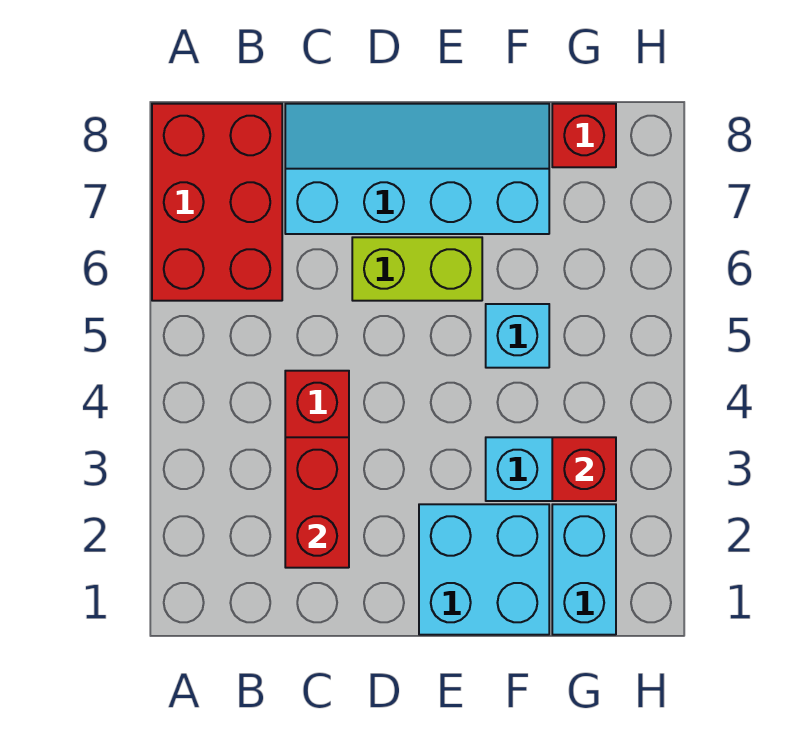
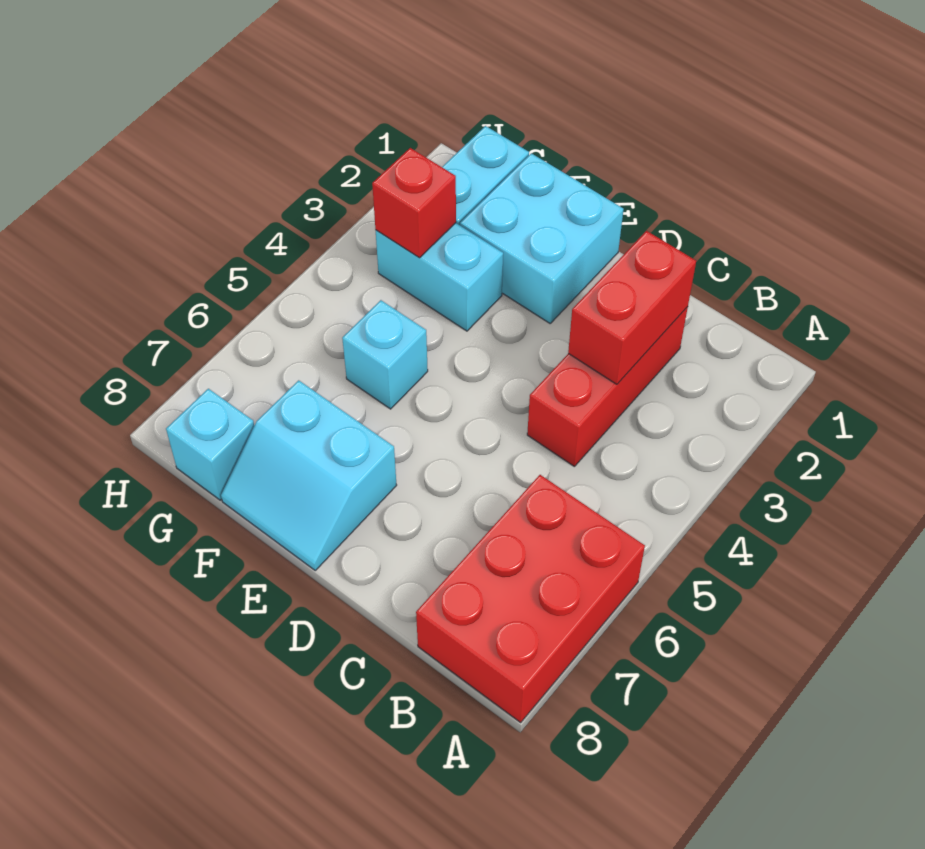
cyan 2x4 slope [285,104,549,234] -> cyan 2x2 slope [221,380,397,570]
lime 1x2 brick [352,237,482,301] -> none
red 1x1 brick [552,104,616,167] -> cyan 1x1 brick [166,389,254,500]

